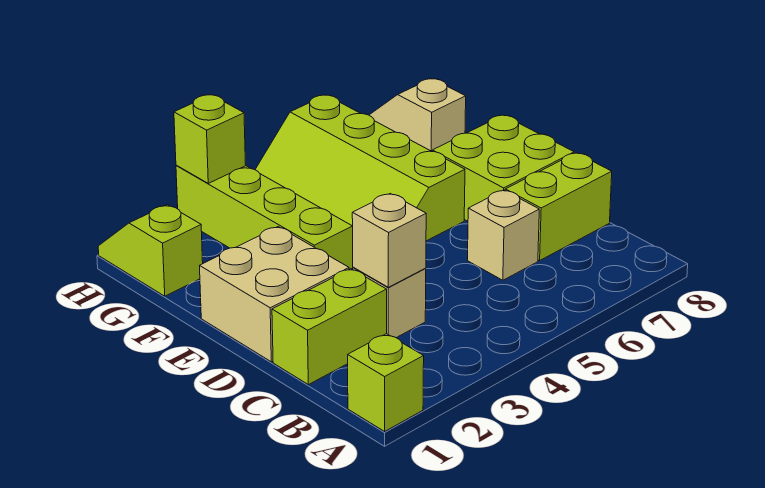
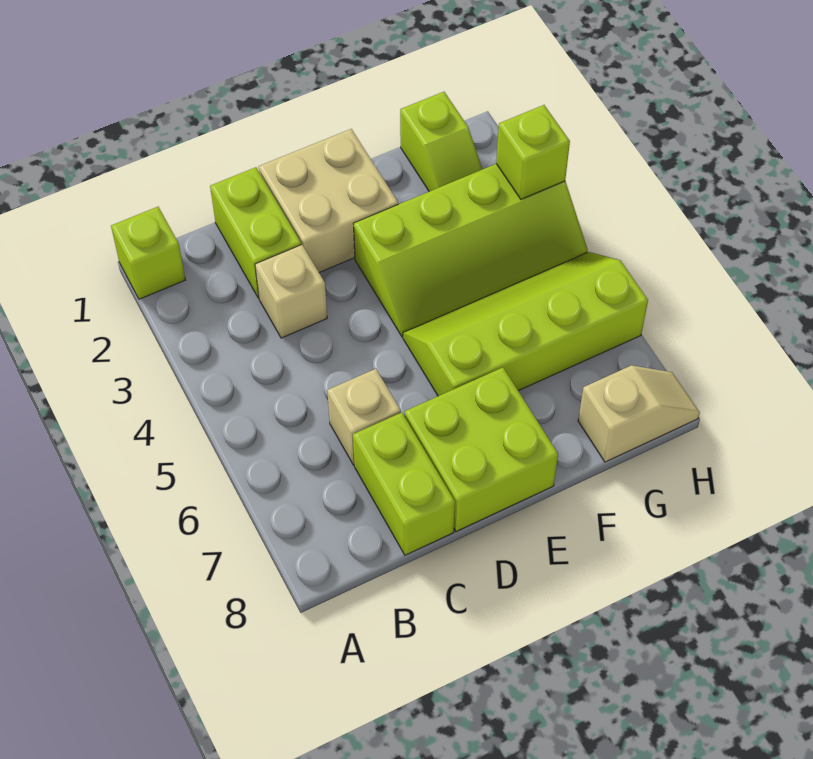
tan 1x1 brick [352,194,426,287] -> none
lime 1x2 slope [98,205,203,296] -> lime 1x2 slope turned to [400,92,482,191]

